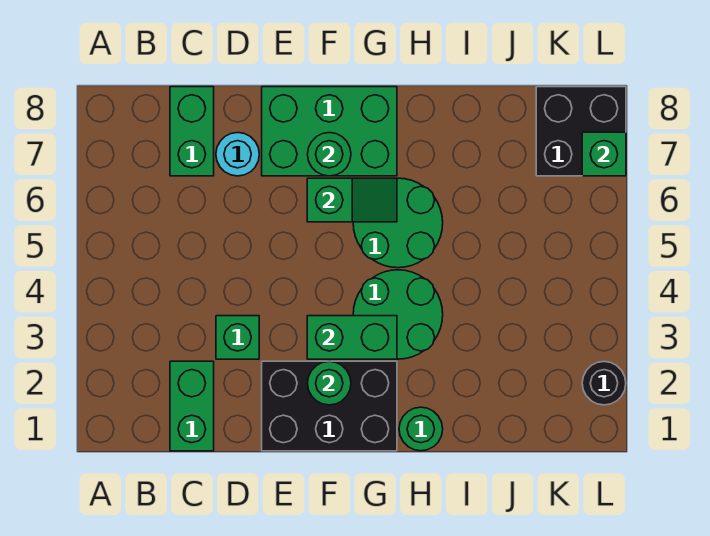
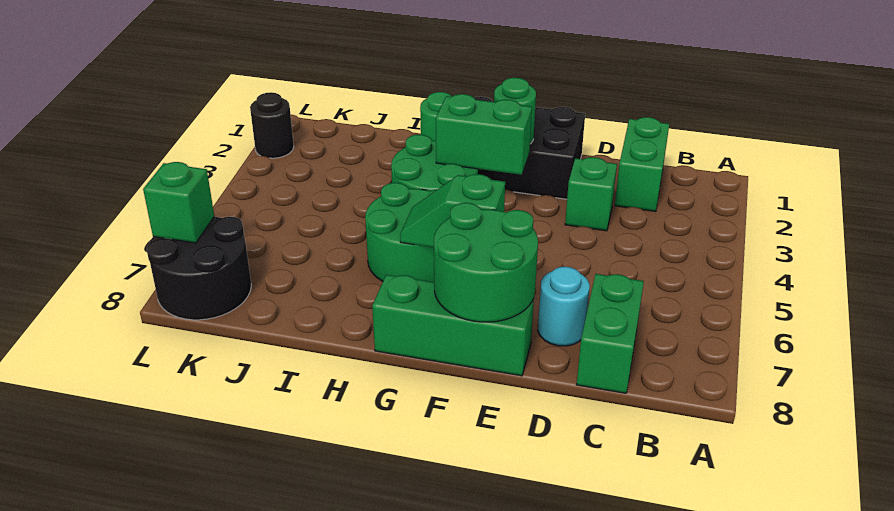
green 2x3 brick [262,87,397,176] -> green 1x3 brick [372,275,534,376]
green 1x1 round brick [308,133,351,176] -> green 2x2 round brick [434,203,538,322]
black 2x2 brick [536,87,626,176] -> black 2x2 round brick [147,217,251,320]

